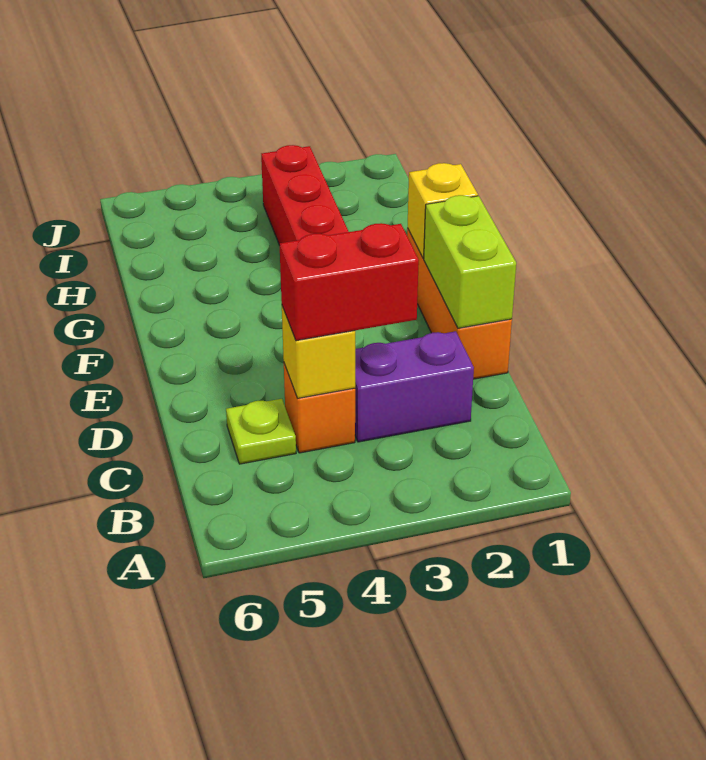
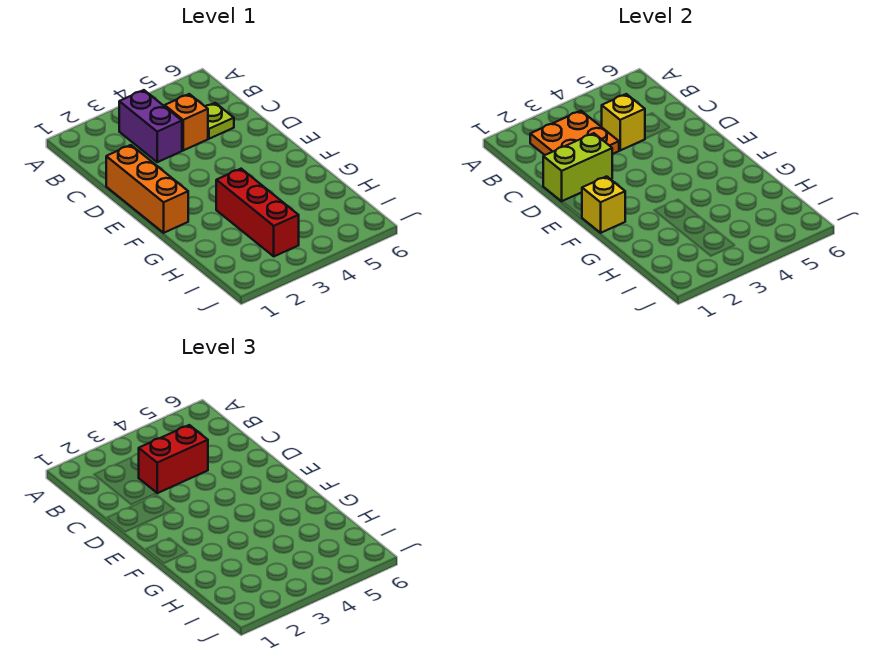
none -> orange 2x2 plate [530,111,619,155]
purple 1x2 brick [355,331,474,442] -> purple 1x2 brick turned to [119,90,182,162]
lime 1x2 brick [424,195,516,328] -> lime 1x2 brick turned to [543,133,612,201]

